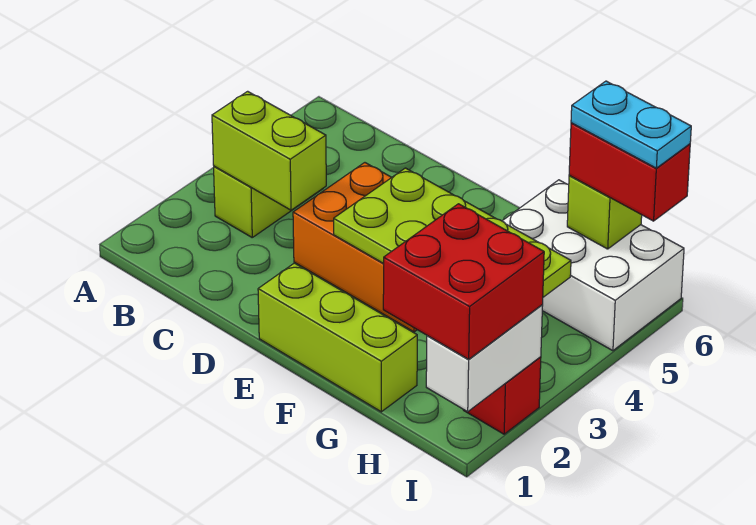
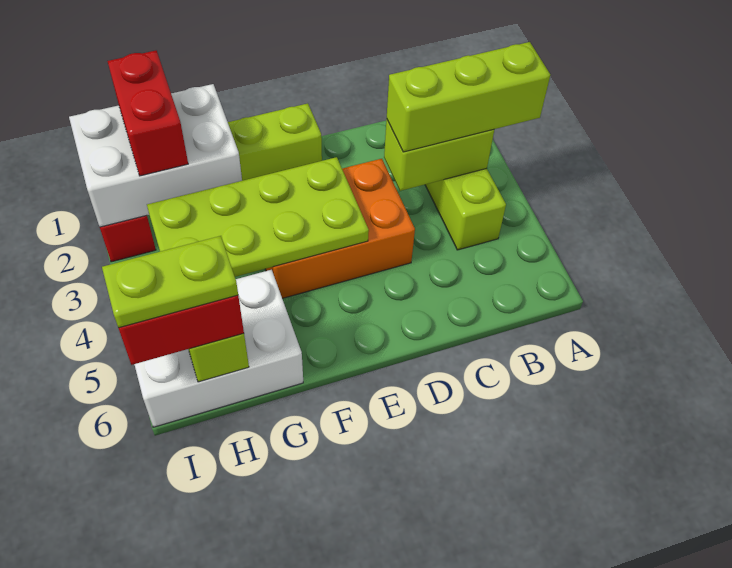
none -> lime 1x3 brick [387,42,550,152]
red 2x2 brick [383,204,544,359] -> red 1x2 brick [108,51,188,176]
cyan 1x2 plate [571,81,691,168] -> lime 1x2 plate [102,236,238,328]
white 1x2 brick [426,305,543,412] -> white 2x3 brick [69,84,242,227]

